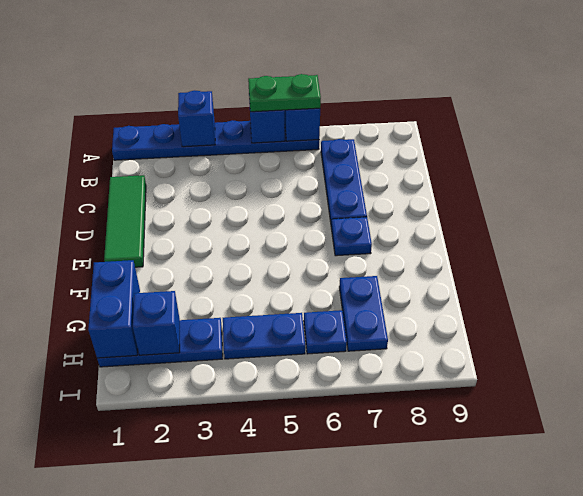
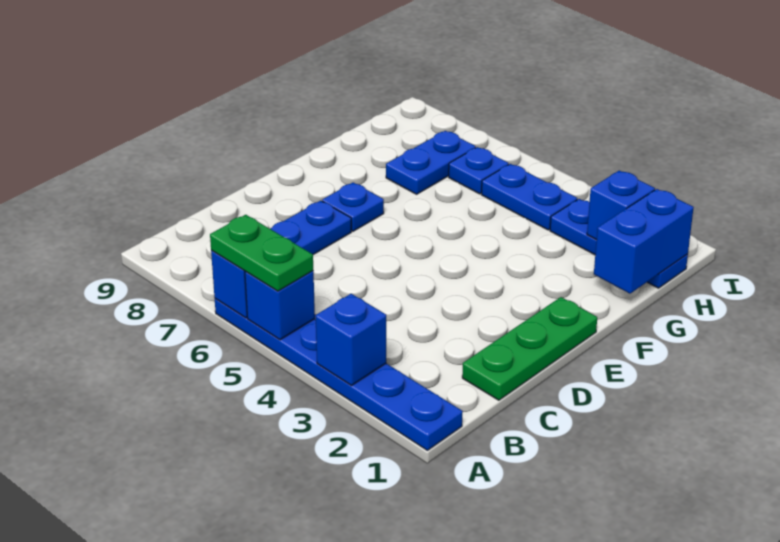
green 1x3 tile [104,175,146,267] -> green 1x3 plate [462,297,597,400]

